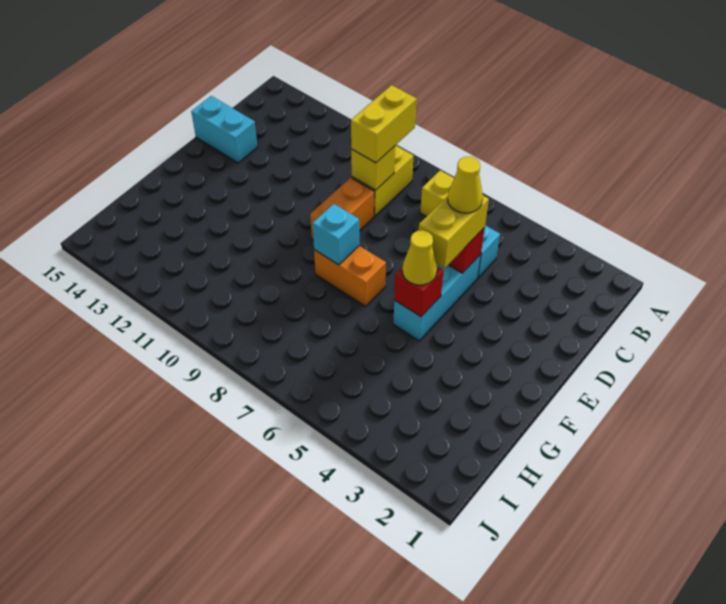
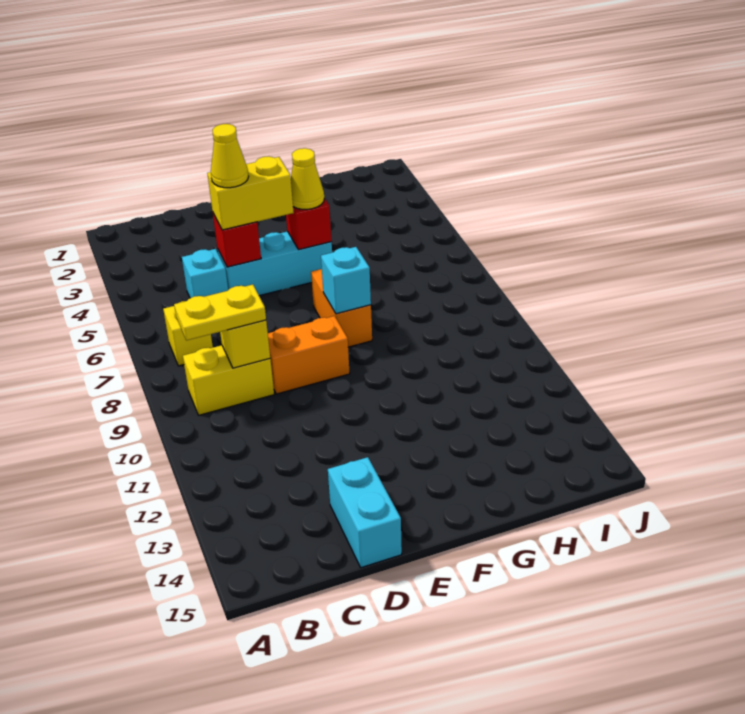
yellow 1x2 brick [351,85,417,163] -> yellow 1x2 plate [174,285,266,340]

